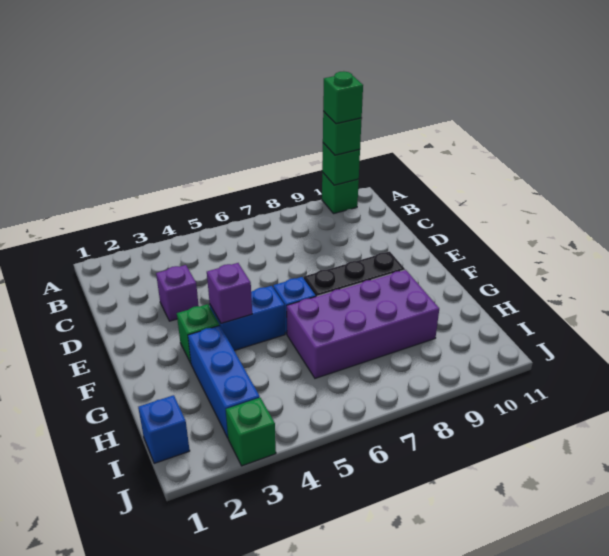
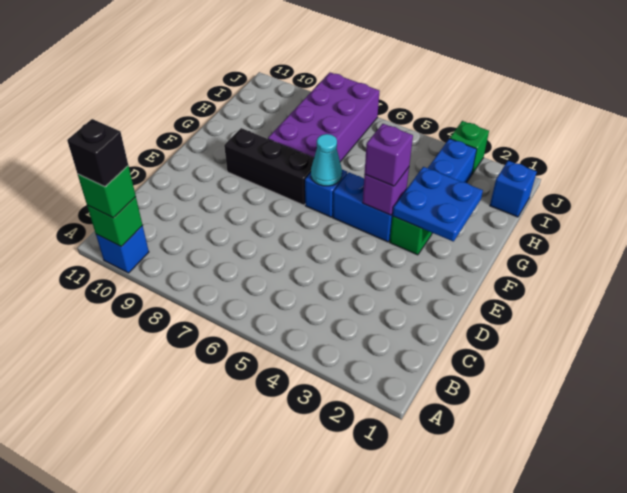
green 1x1 brick [322,172,359,214] -> blue 1x1 brick [96,226,149,273]
green 1x1 brick [323,71,363,124] -> black 1x1 brick [67,119,128,187]
purple 1x1 brick [156,265,199,321] -> purple 1x1 brick moved to [365,124,413,186]
none -> blue 2x2 plate [393,167,483,242]
none -> cyan 1x1 cone [311,134,342,186]
purple 2x4 brick [287,270,439,378] -> purple 2x4 brick turned to [268,72,380,162]

